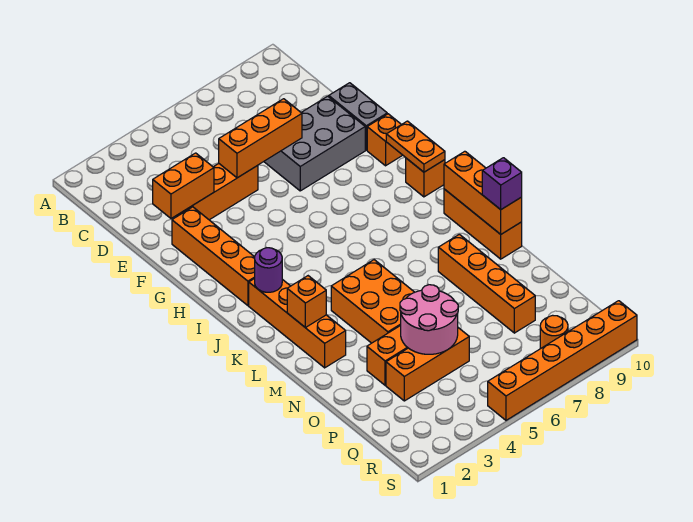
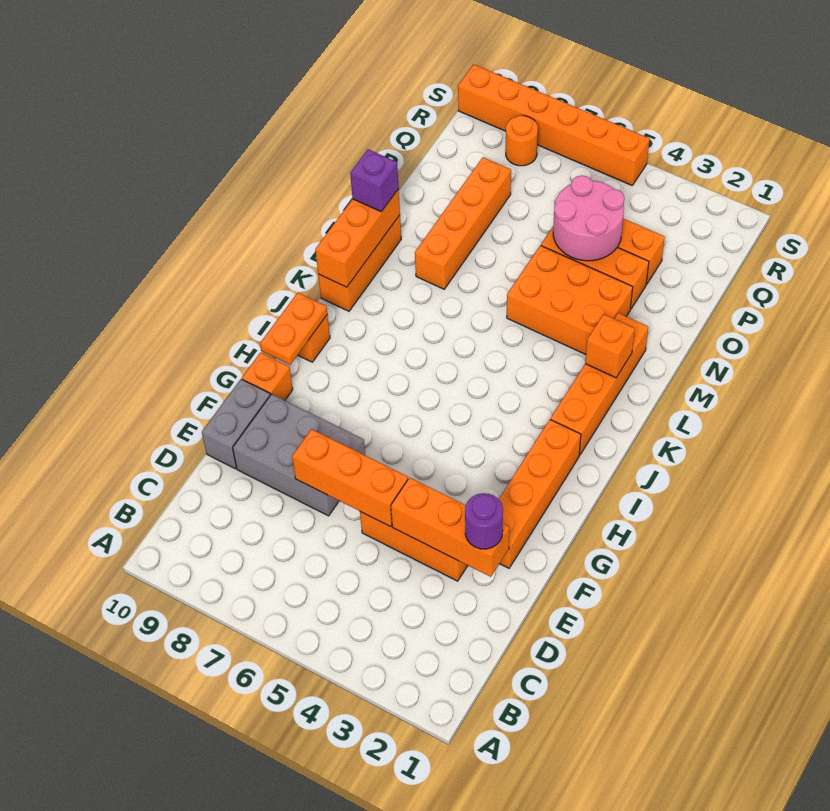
orange 1x2 brick [153,153,214,218] -> orange 1x3 brick [391,478,509,577]
purple 1x1 round brick [255,248,282,292] -> purple 1x1 round brick moved to [465,493,503,549]
orange 2x3 brick [331,260,415,343] -> orange 2x3 brick turned to [507,245,633,354]

